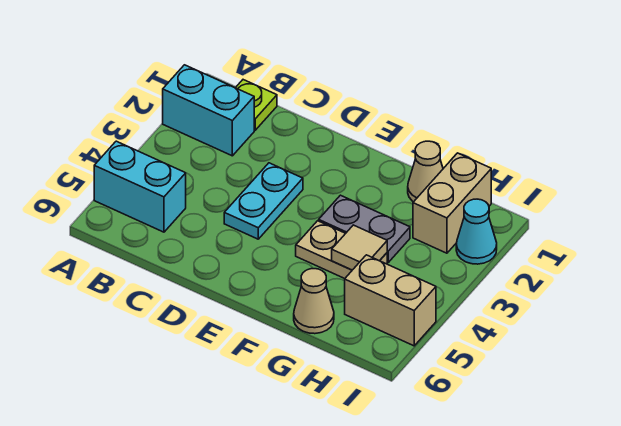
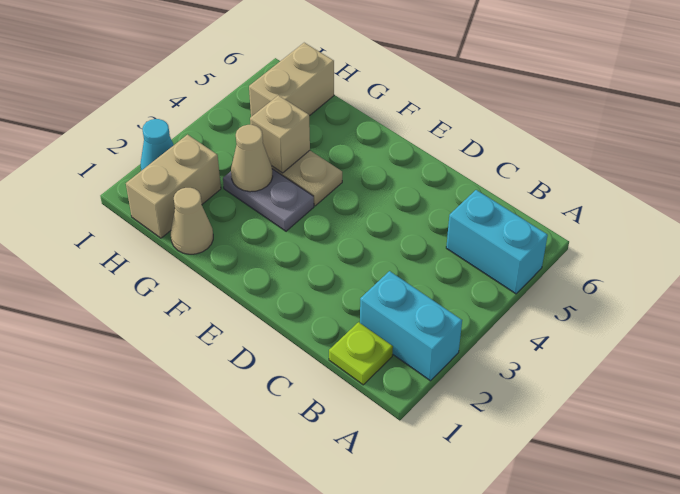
cyan 1x2 plate [224,163,303,239] -> none
tan 1x1 tile [332,225,387,270] -> tan 1x1 brick [250,95,310,173]
tan 1x1 cone [294,269,334,334] -> tan 1x1 cone moved to [231,125,273,192]
tan 1x2 brick [345,255,436,346] -> tan 1x2 brick turned to [249,43,334,117]

